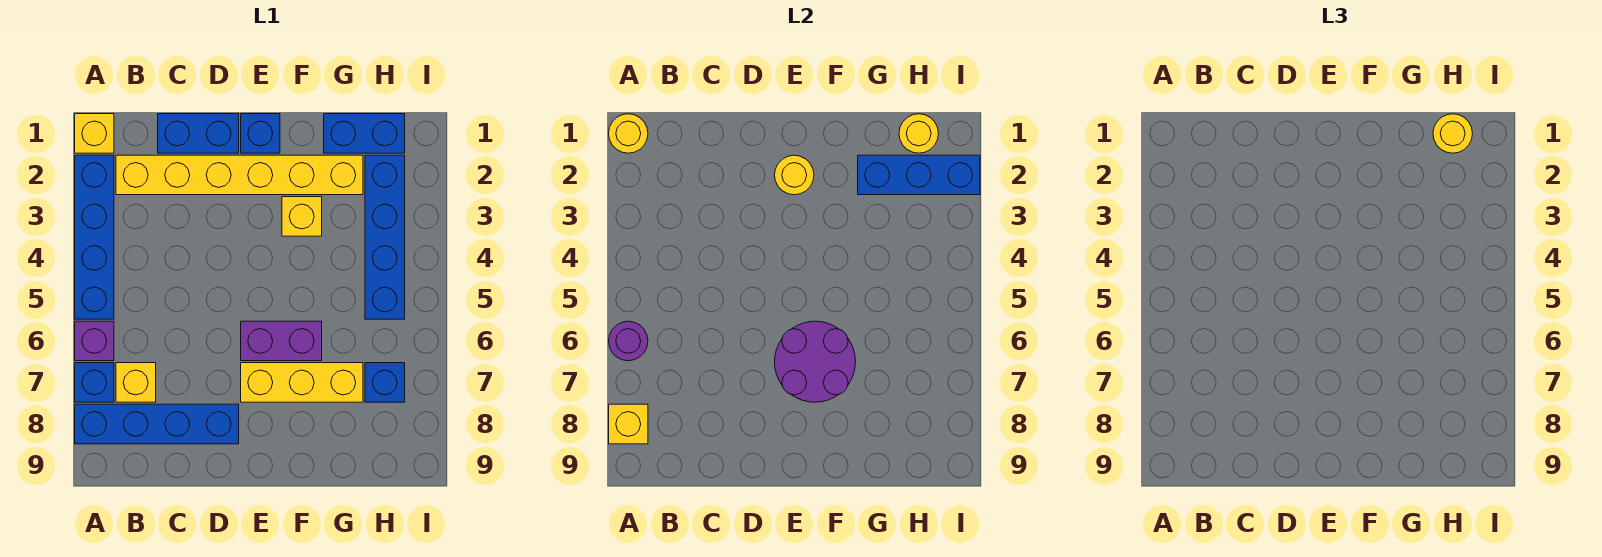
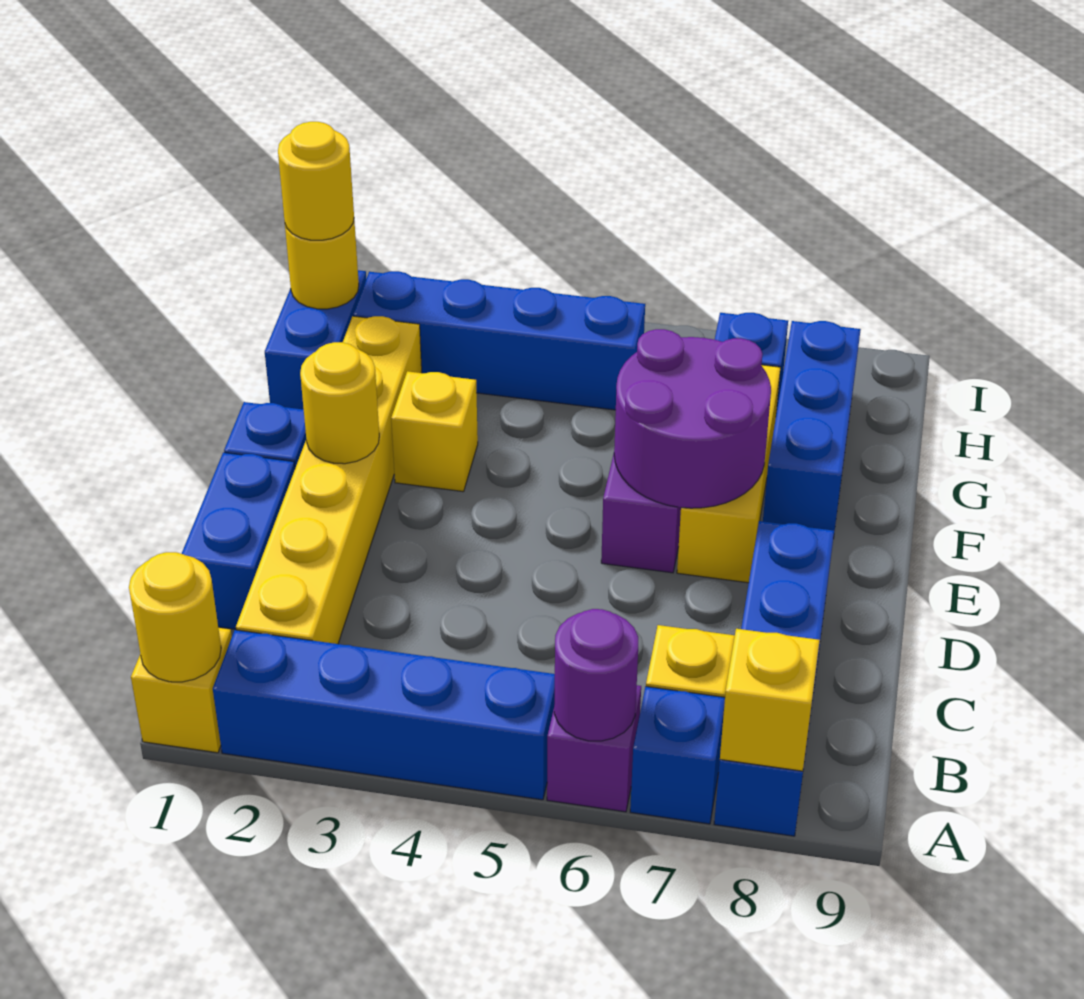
blue 1x3 brick [858,155,980,195] -> blue 1x3 brick moved to [763,321,861,539]

